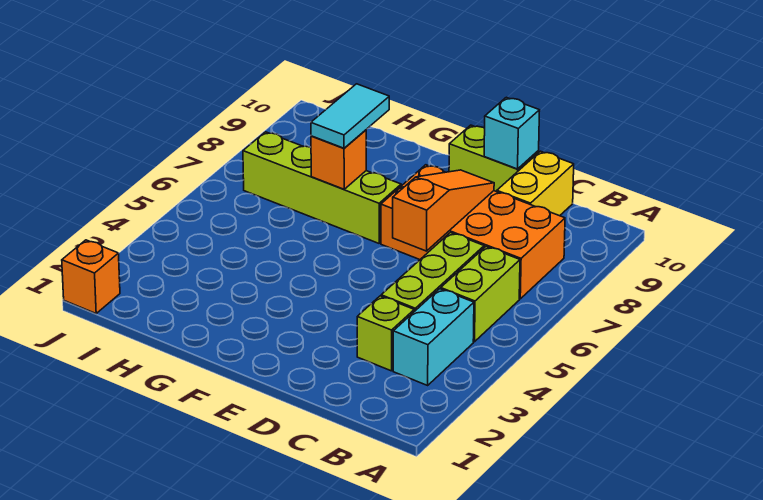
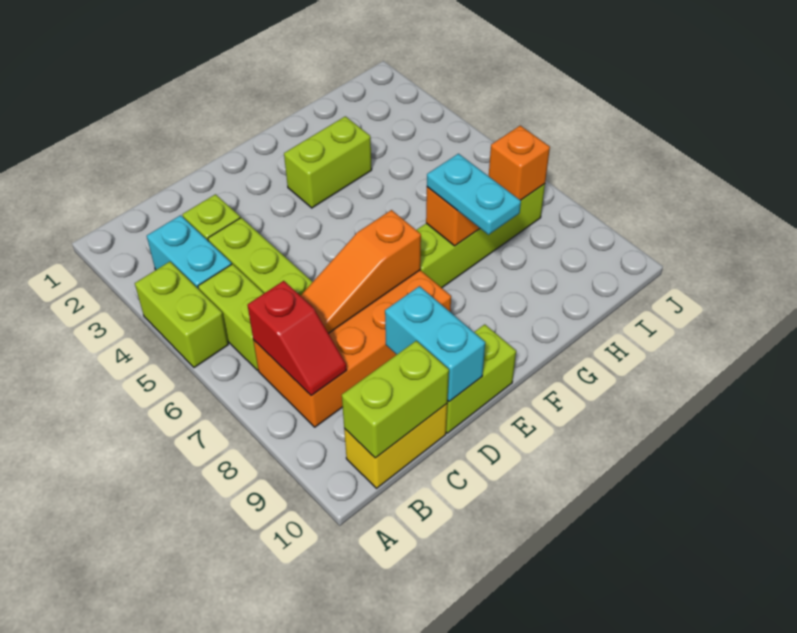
none -> lime 1x2 brick [135,262,228,368]
none -> red 1x2 slope [248,281,347,396]
none -> lime 1x2 brick [342,341,449,458]
yellow 1x2 brick [497,151,574,216] -> yellow 1x2 brick turned to [344,404,447,488]
orange 1x3 slope [393,170,494,251] -> orange 1x3 slope turned to [301,210,421,333]
cyan 1x1 brick [484,97,540,169] -> cyan 1x2 brick [385,286,485,402]
none -> lime 1x2 brick [284,116,372,208]
cyan 1x2 tile [311,84,389,148] -> cyan 1x2 plate [427,154,521,235]
orange 1x1 brick [62,240,120,313] -> orange 1x1 brick moved to [489,126,550,200]

